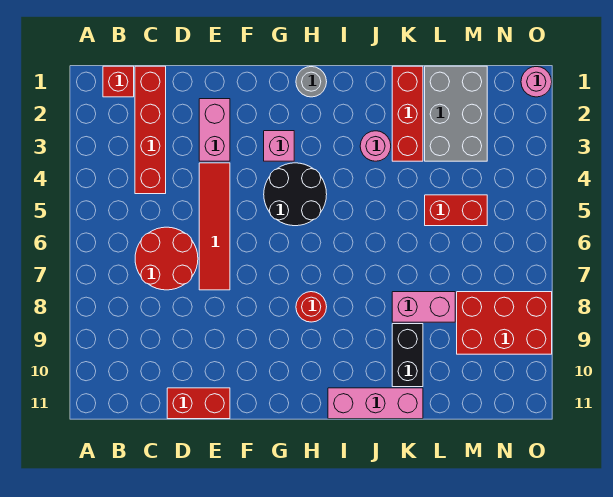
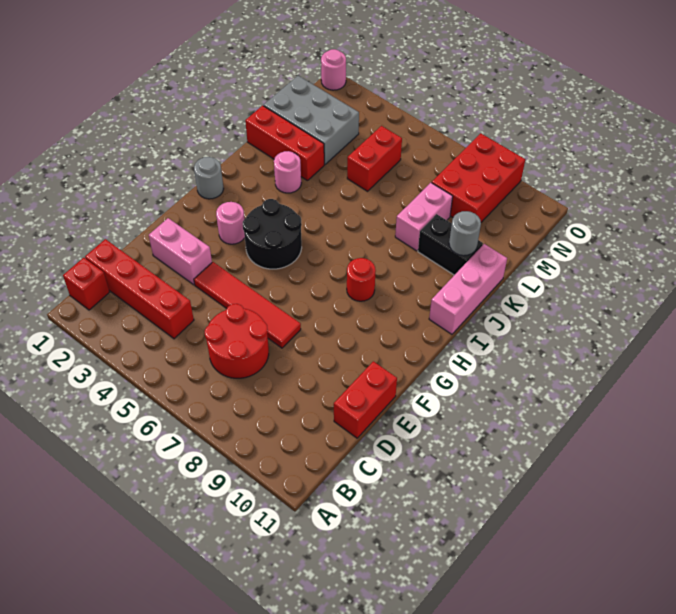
pink 1x1 brick [264,131,294,161] -> pink 1x1 round brick [216,202,245,244]
none -> grey 1x1 round brick [449,211,481,256]

